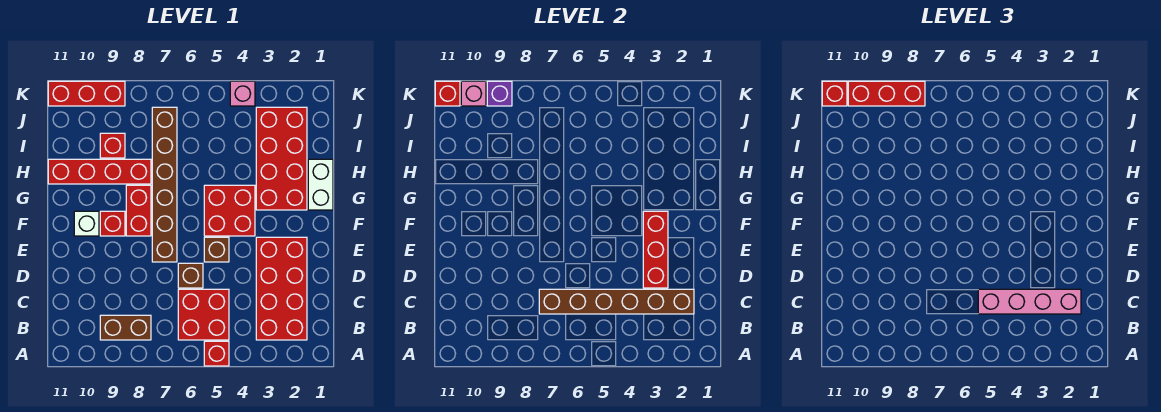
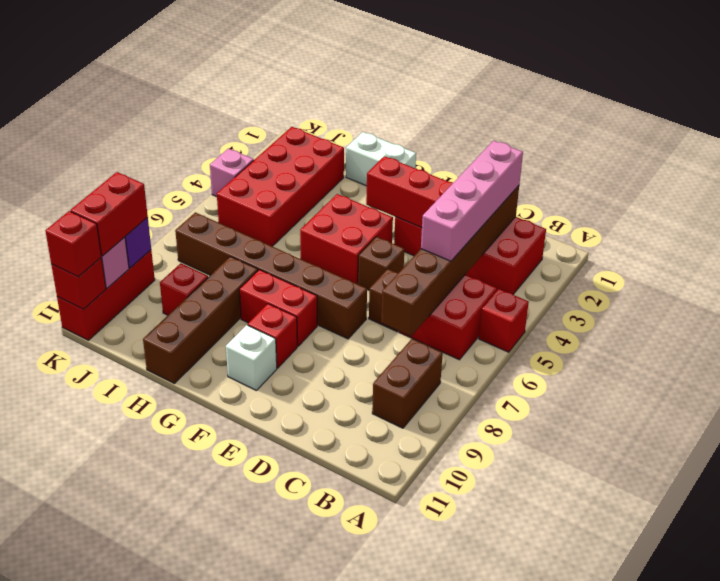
red 2x4 brick [256,107,307,210] -> red 2x4 brick turned to [217,127,344,246]
red 1x4 brick [48,159,151,184] -> brown 1x4 brick [143,257,258,383]
red 1x3 brick [848,81,925,106] -> red 1x2 brick [70,172,148,256]

